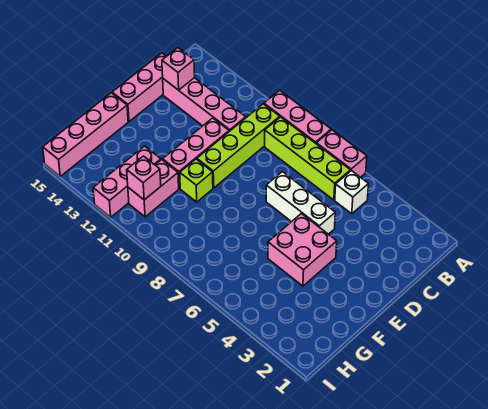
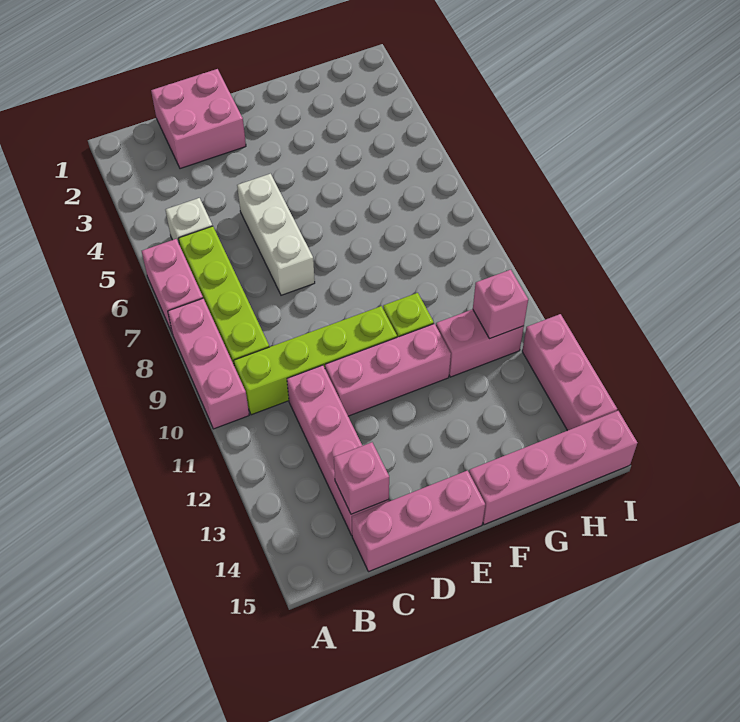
pink 2x2 brick [268,214,337,286] -> pink 2x2 brick moved to [151,69,246,169]
pink 1x3 brick [93,146,161,217] -> pink 1x3 brick turned to [522,314,617,431]

